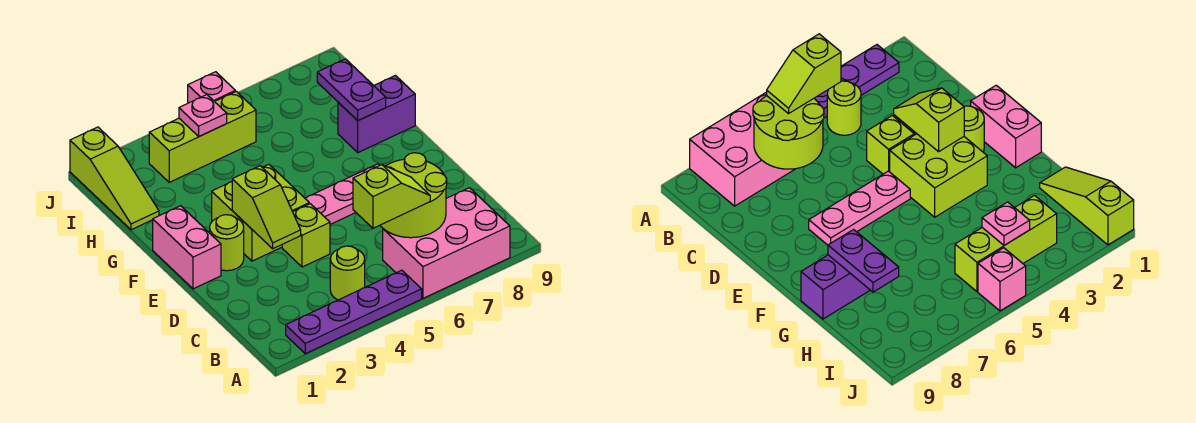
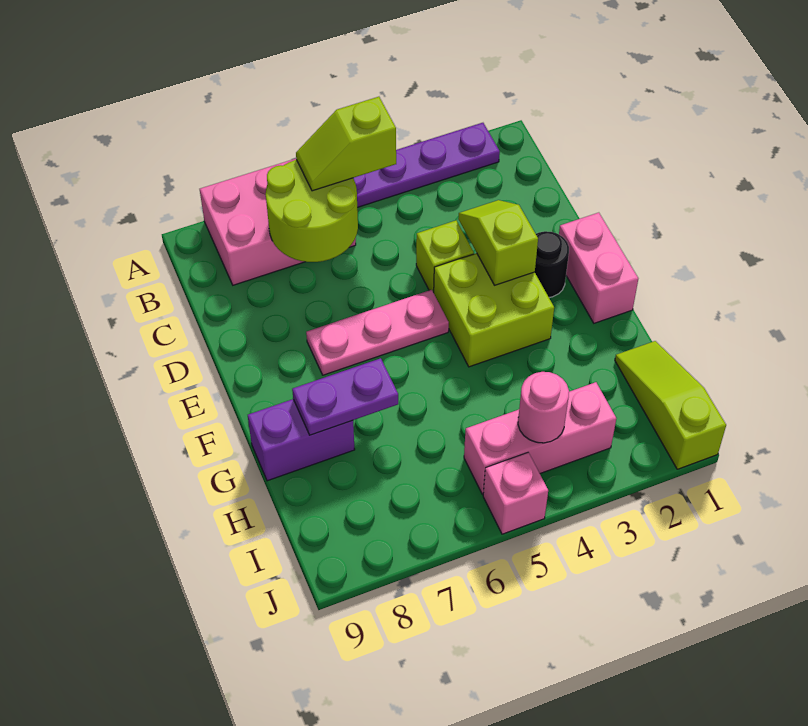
lime 1x1 round brick [330,246,365,300] -> none
lime 1x1 round brick [210,215,244,271] -> black 1x1 round brick [535,231,569,297]
purple 1x2 plate [317,59,386,121] -> purple 1x2 plate turned to [292,358,398,435]
lime 1x3 brick [149,91,256,182] -> pink 1x3 brick [464,382,616,494]
pink 1x1 plate [179,95,227,136] -> pink 1x1 round brick [518,372,569,443]

